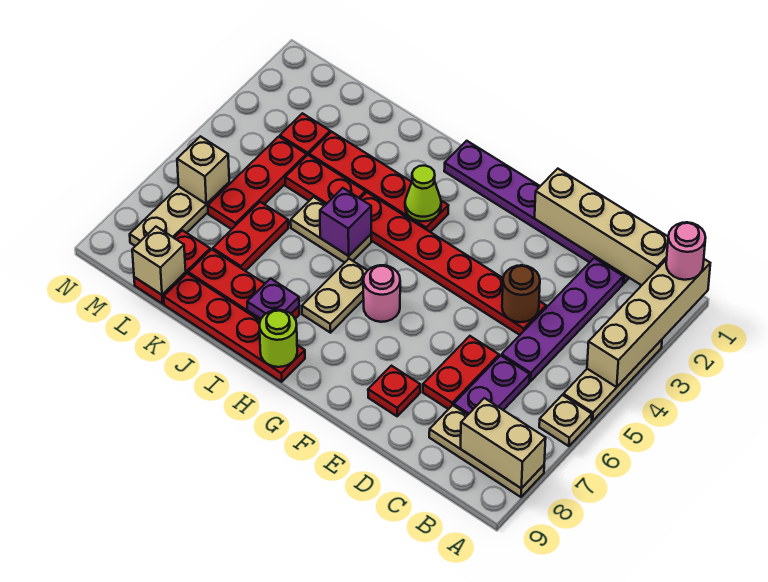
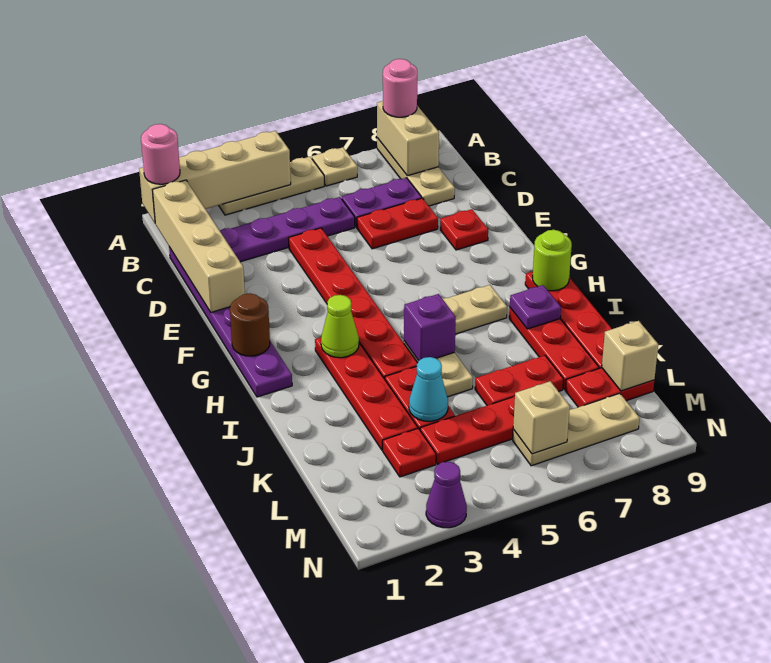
brown 1x1 round brick [502,265,540,322] -> brown 1x1 round brick moved to [230,293,270,356]
pink 1x1 round brick [363,265,400,322] -> pink 1x1 round brick moved to [383,59,417,117]
none -> cyan 1x1 cone [409,357,448,421]
none -> purple 1x1 cone [426,462,467,528]

